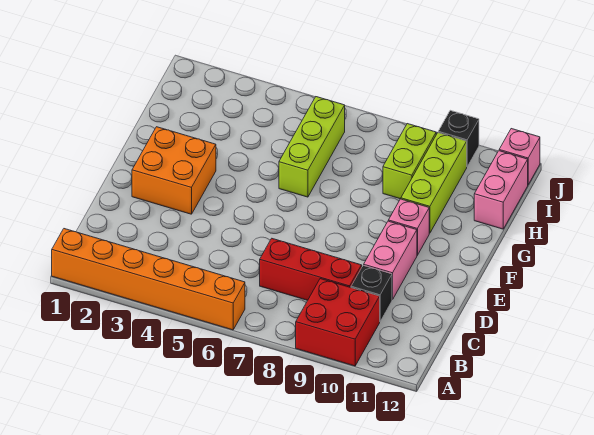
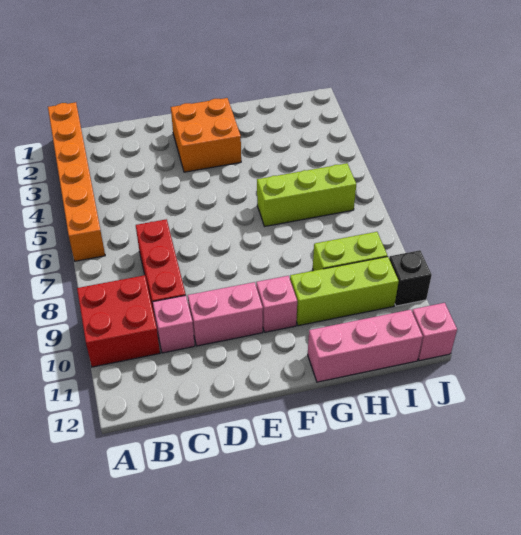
black 1x1 brick [351,265,392,321] -> pink 1x1 brick [153,295,195,353]
pink 1x2 brick [474,151,528,229] -> pink 1x3 brick [308,310,423,382]

